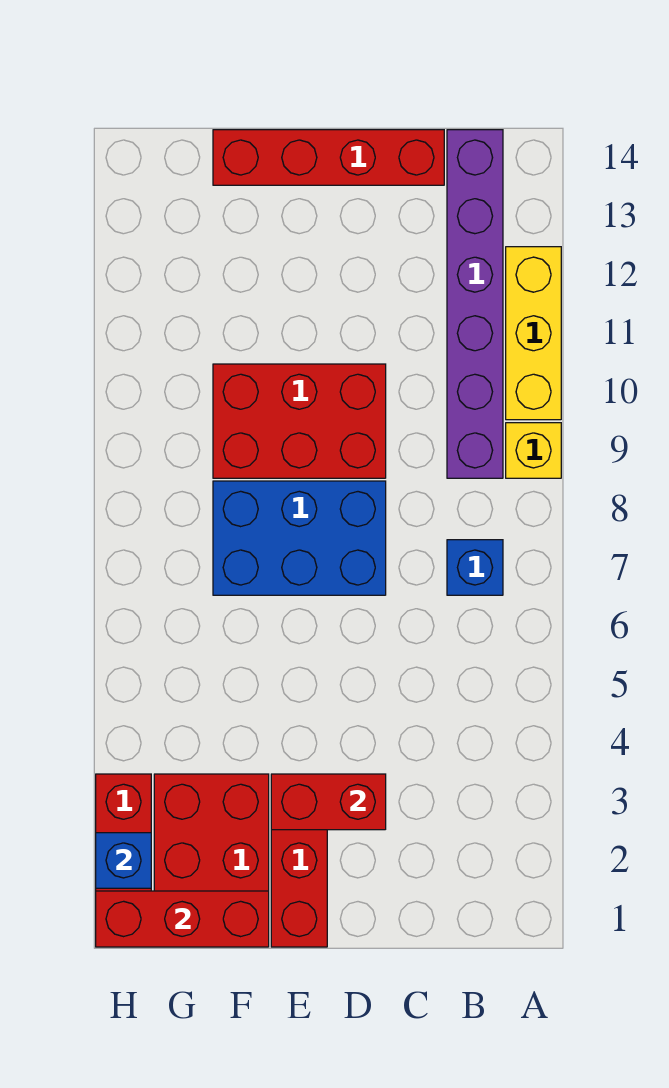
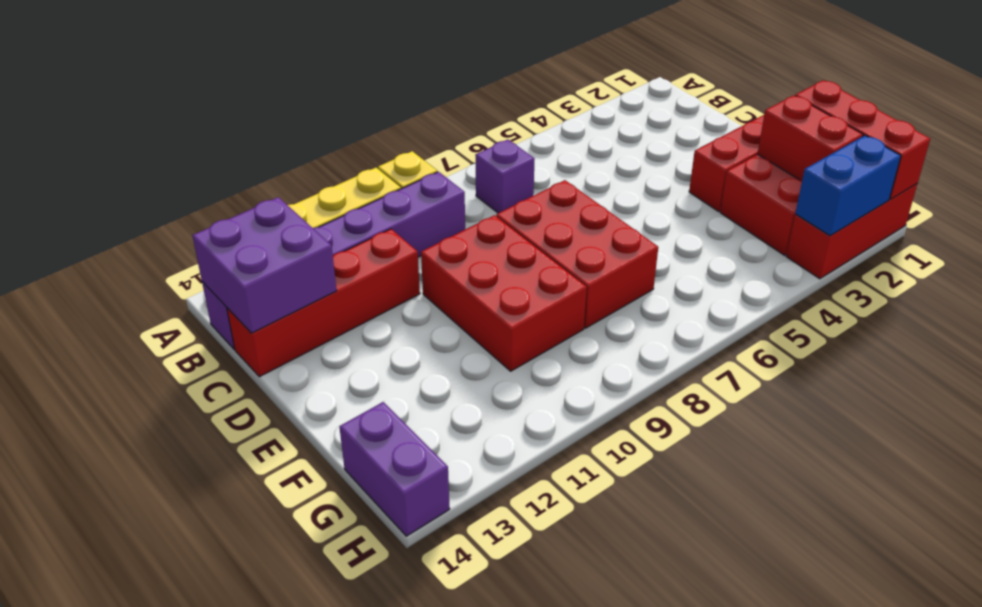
blue 1x1 brick [447,540,503,595] -> purple 1x1 brick [475,140,535,213]
none -> purple 2x2 brick [192,197,337,333]
red 1x4 brick [213,130,444,185] -> red 1x4 brick turned to [227,229,420,377]
red 1x2 brick [271,774,386,830] -> red 1x2 brick moved to [758,95,863,181]
blue 2x3 brick [213,481,386,595] -> red 2x3 brick [496,180,658,328]
none -> purple 1x2 brick [339,402,450,536]
blue 1x1 brick [96,833,151,888] -> blue 1x2 brick [795,135,901,236]

